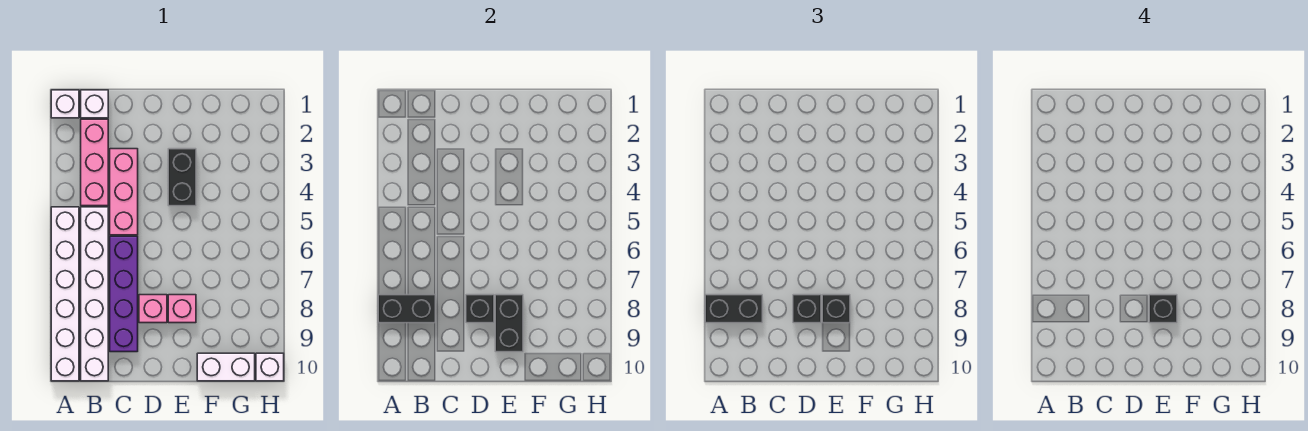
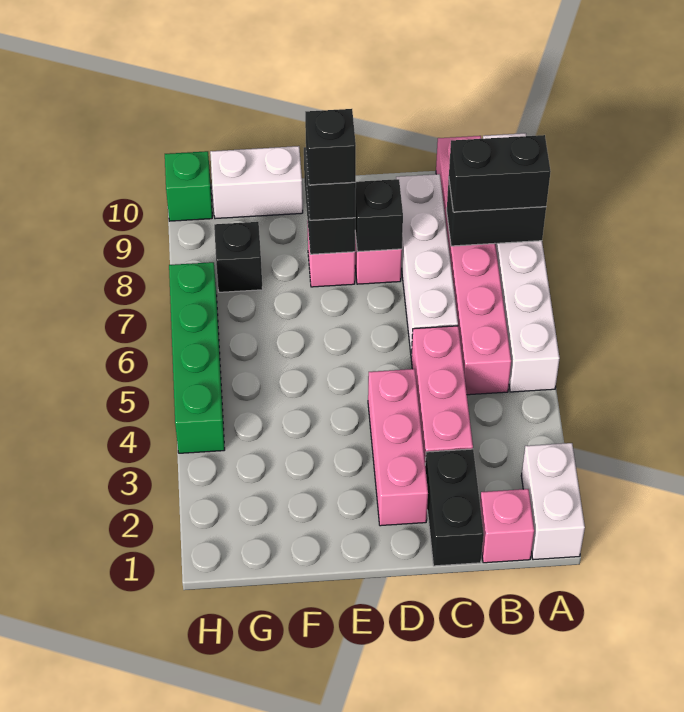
white 1x1 brick [51,90,79,118] -> white 1x2 brick [521,443,585,560]
white 1x1 brick [81,90,108,118] -> pink 1x1 brick [480,489,534,563]
pink 1x3 brick [81,119,108,206] -> pink 1x3 brick moved to [368,369,428,526]
white 1x6 brick [81,207,108,381] -> pink 1x6 brick [436,136,511,395]
purple 1x4 brick [110,236,138,352] -> white 1x4 brick [396,174,458,356]
black 1x1 brick [793,295,821,323] -> black 1x1 brick moved to [214,222,263,292]
black 1x2 brick [168,149,196,206] -> black 1x2 brick moved to [425,449,484,566]
none -> green 1x4 brick [169,262,225,453]
white 1x1 brick [256,353,284,381] -> green 1x1 brick [165,151,212,221]

